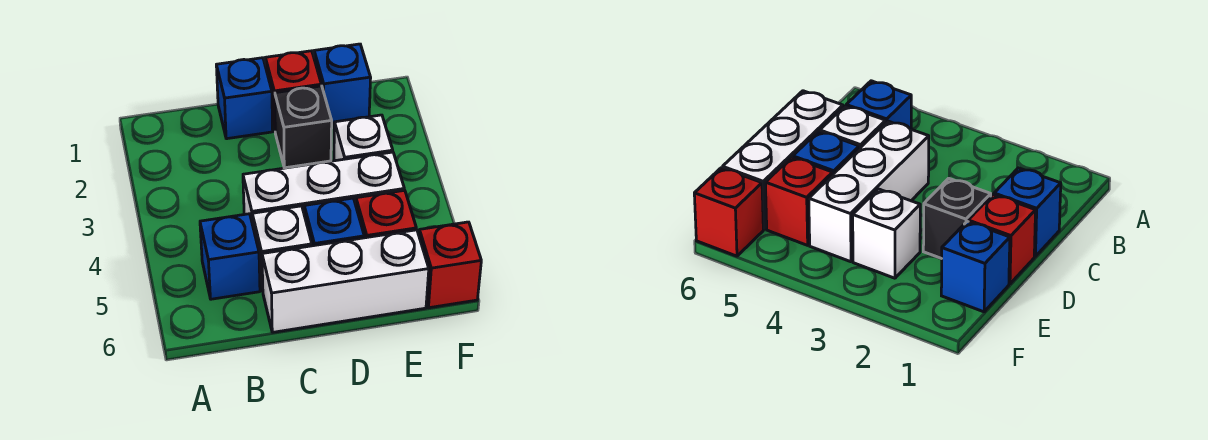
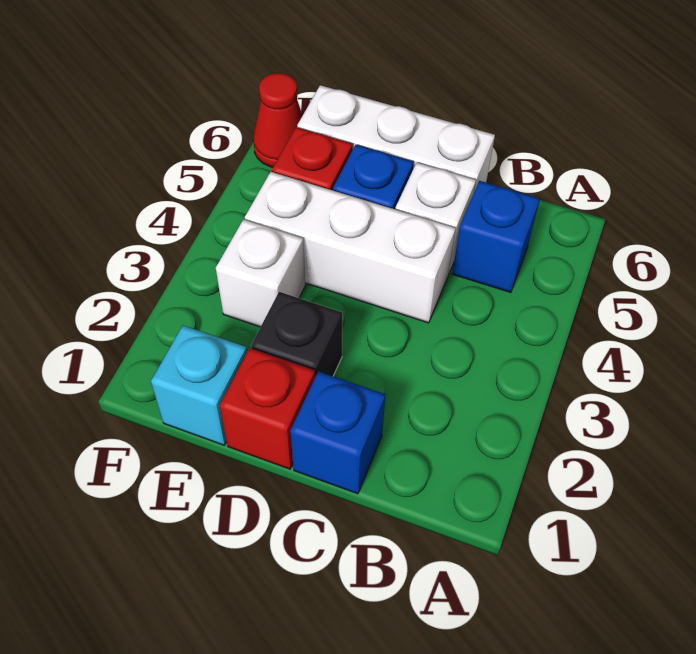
blue 1x1 brick [314,44,371,123] -> cyan 1x1 brick [151,325,247,445]
red 1x1 brick [419,222,481,308] -> red 1x1 cone [253,73,303,167]

